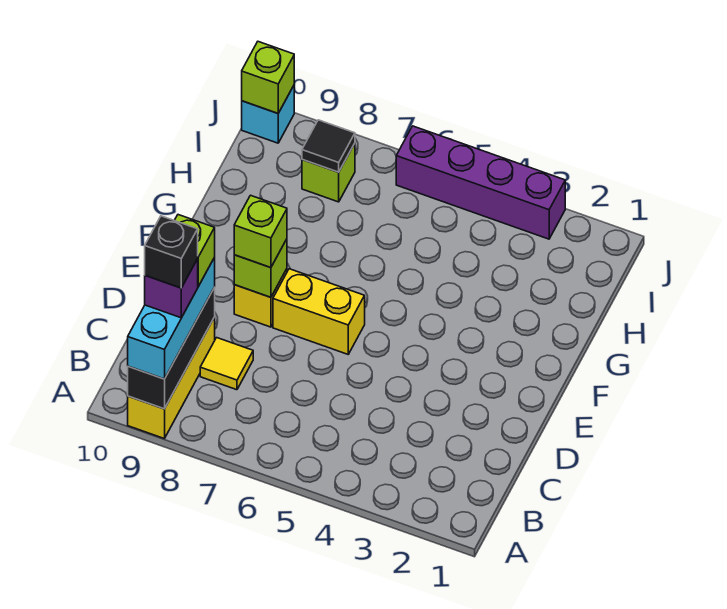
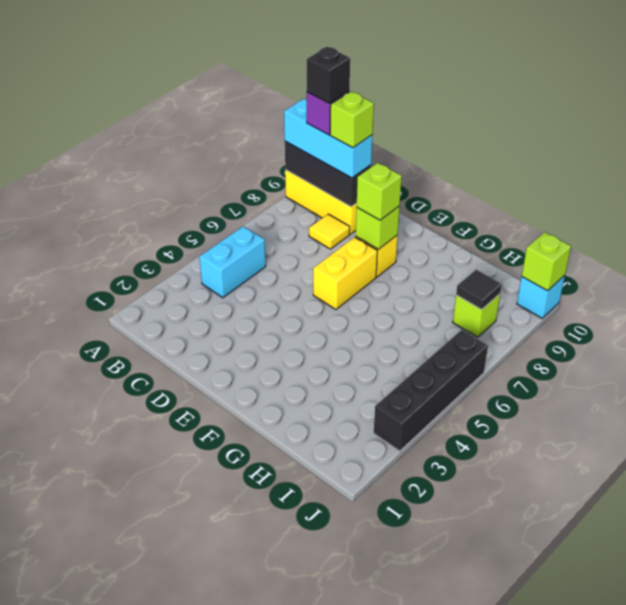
none -> cyan 1x2 brick [199,226,266,298]
purple 1x4 brick [396,126,565,239] -> black 1x4 brick [374,330,488,451]

